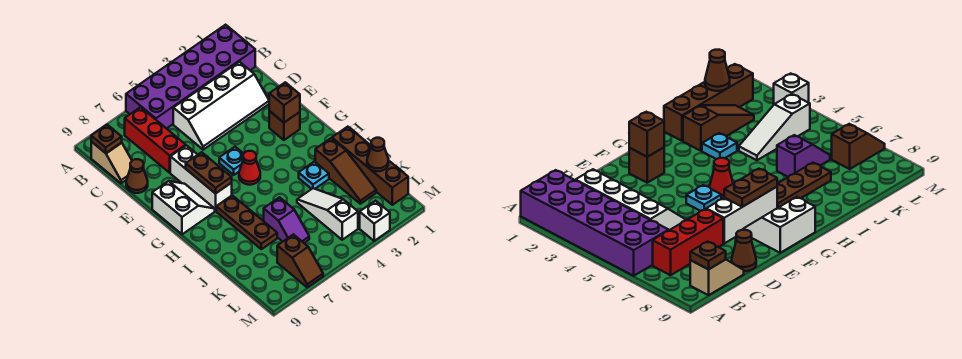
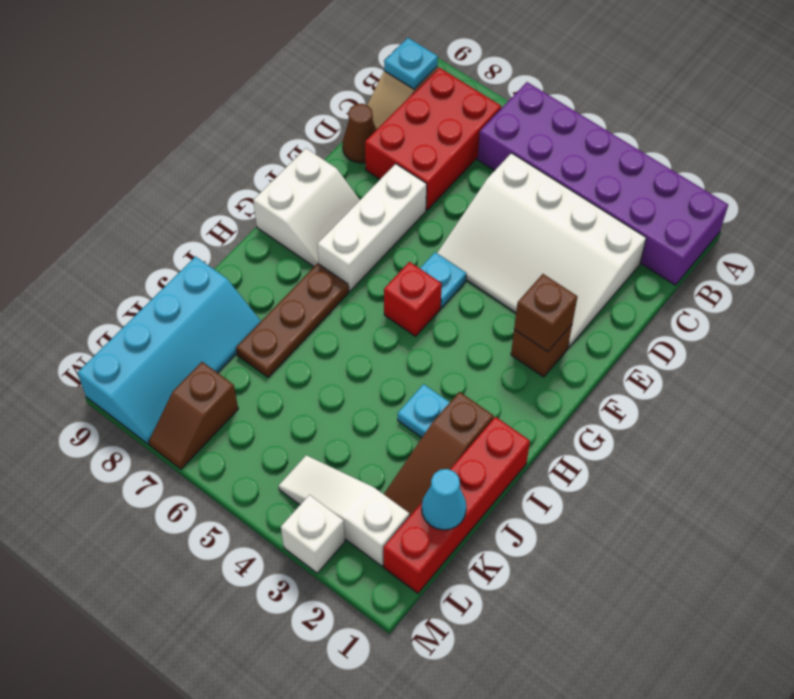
red 1x3 brick [125,107,186,173] -> red 2x3 brick [365,68,501,210]
brown 1x1 plate [91,125,122,153] -> cyan 1x1 plate [384,38,438,89]
white 2x4 slope [173,62,269,150] -> white 3x4 slope [437,153,646,348]
brown 1x2 plate [186,152,232,194] -> none
red 1x1 cone [239,151,260,185] -> red 1x1 brick [384,262,442,336]
brown 1x4 brick [332,127,408,205] -> red 1x4 brick [383,417,530,593]
white 1x3 slope [297,188,358,240] -> white 1x3 slope turned to [279,455,409,566]
purple 1x2 slope [264,197,309,243] -> none
none -> cyan 2x4 slope [77,257,261,444]
brown 1x1 cone [367,138,388,171] -> cyan 1x1 cone [422,469,466,530]

